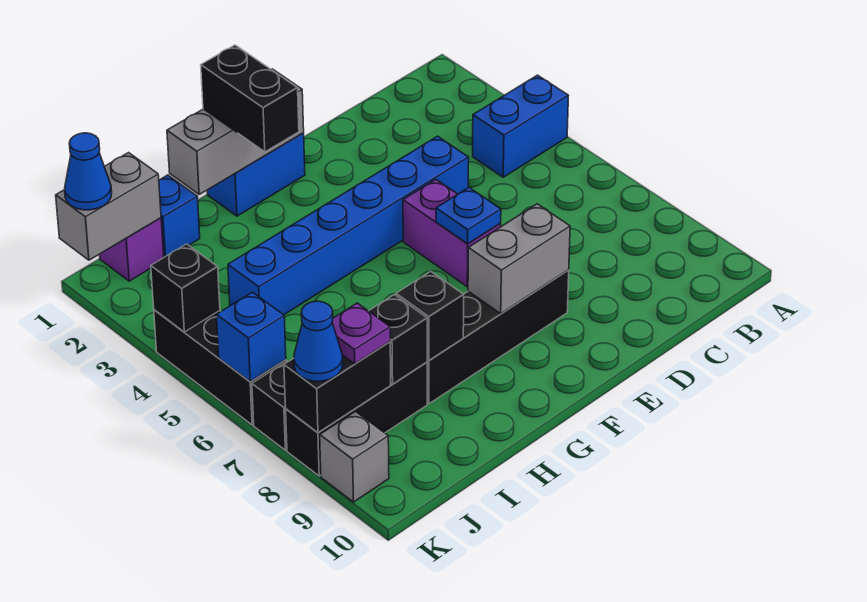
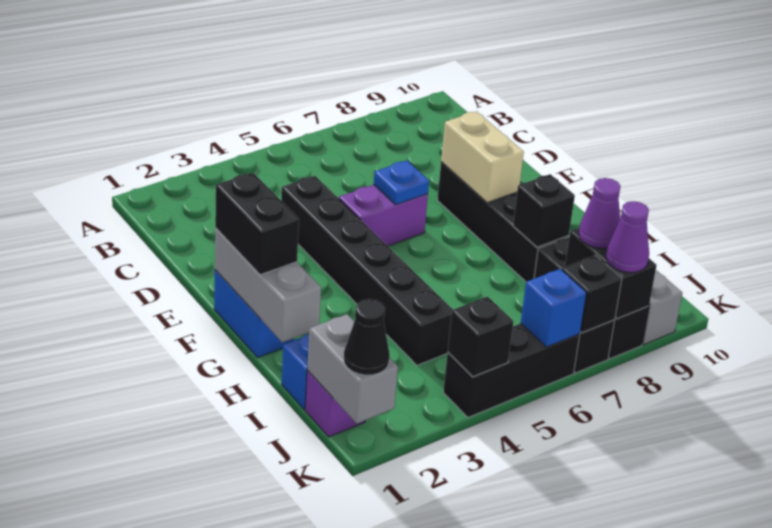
blue 1x2 brick [473,75,568,177] -> none
blue 1x6 brick [228,136,469,315] -> black 1x6 brick [281,176,453,365]
grey 1x2 brick [468,204,570,314] -> tan 1x2 brick [441,111,524,203]
black 1x2 brick [201,45,299,152] -> black 1x2 brick turned to [215,173,299,275]
black 1x1 brick [369,295,427,384] -> black 1x1 brick moved to [562,255,622,333]
purple 1x1 plate [332,303,390,364] -> purple 1x1 cone [579,178,621,248]
blue 1x1 cone [65,133,112,210] -> black 1x1 cone [344,299,390,375]
blue 1x1 cone [294,301,343,381] -> purple 1x1 cone [606,201,649,272]

